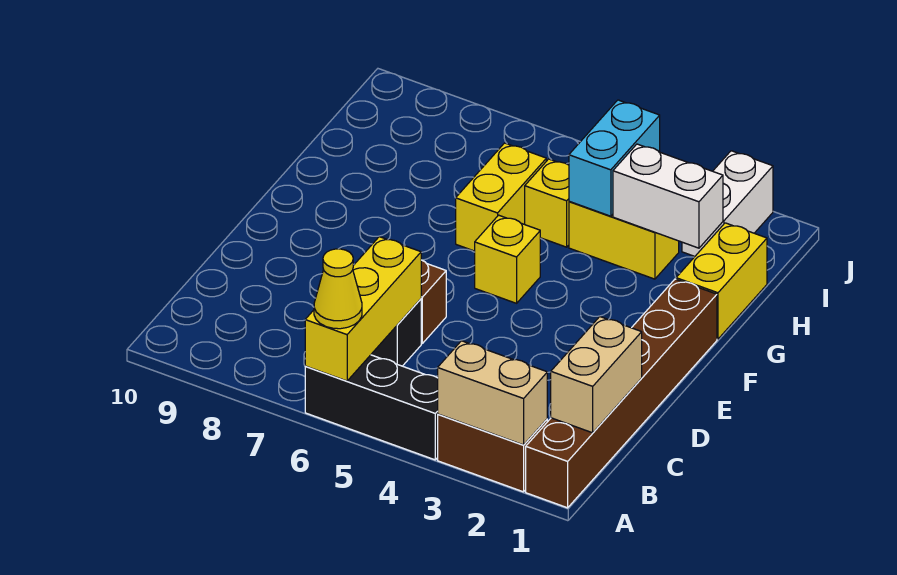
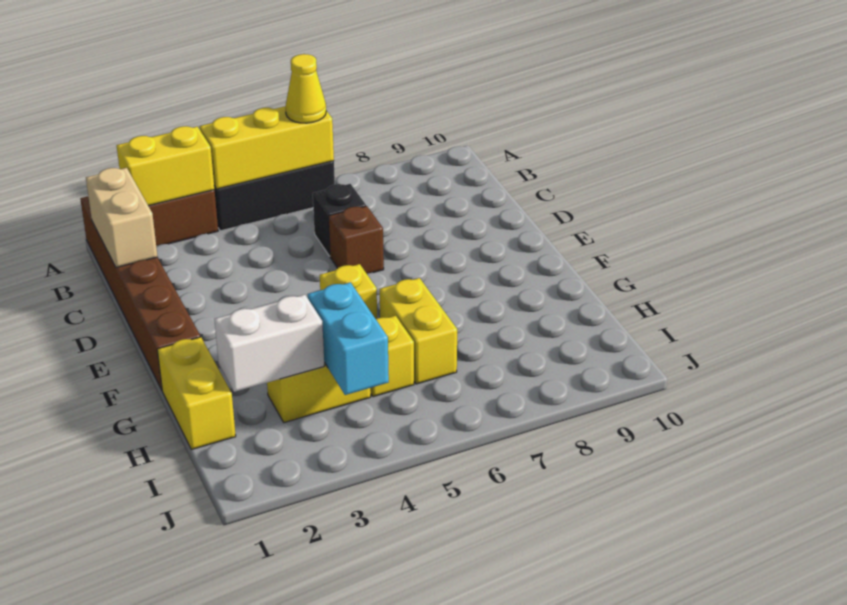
tan 1x2 brick [438,341,547,445] -> yellow 1x2 brick [117,126,215,206]
yellow 1x3 brick [305,237,421,381] -> yellow 1x3 brick turned to [200,106,334,189]
white 1x2 brick [682,151,773,256] -> none

